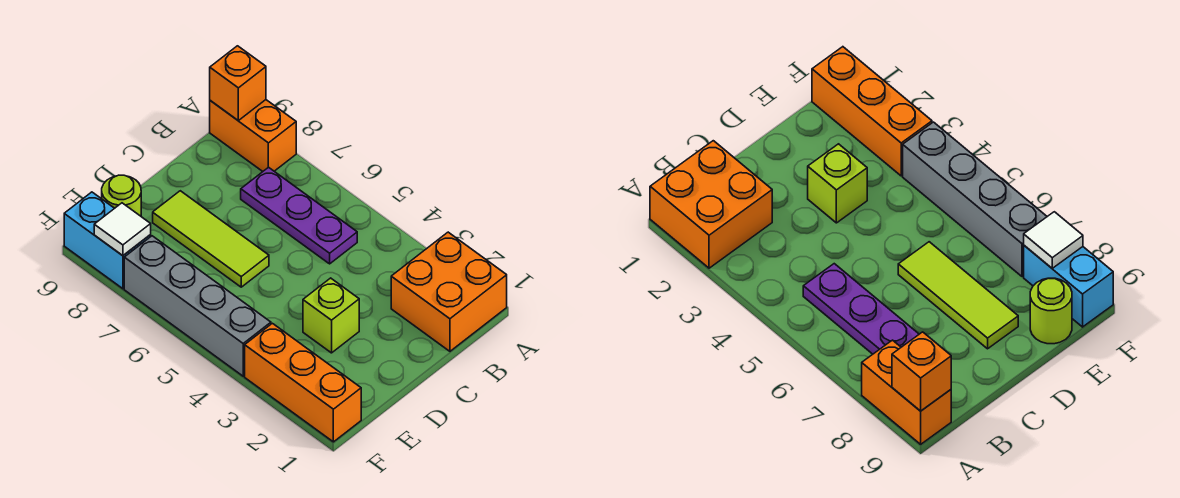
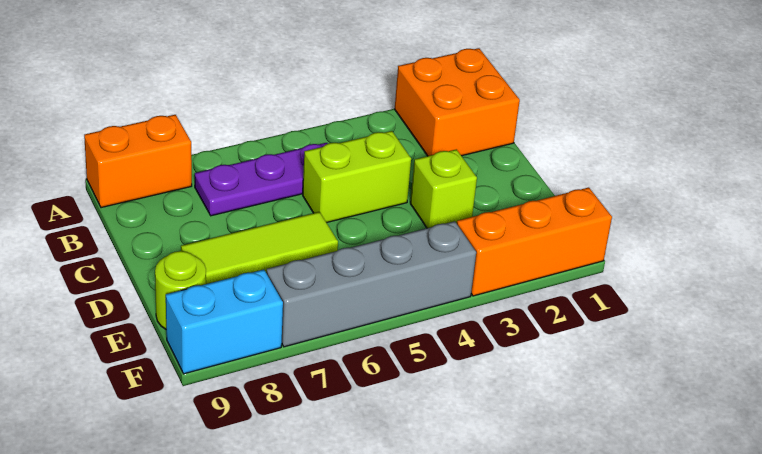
orange 1x1 brick [210,46,266,120] -> none
none -> lime 1x2 brick [303,131,411,223]
white 1x1 tile [94,203,151,256] -> none

